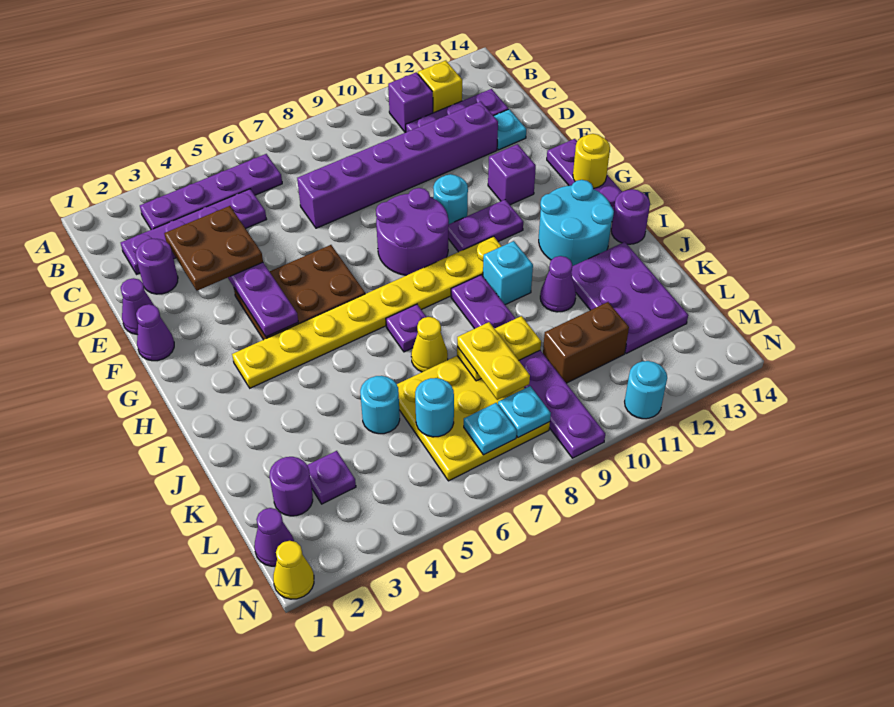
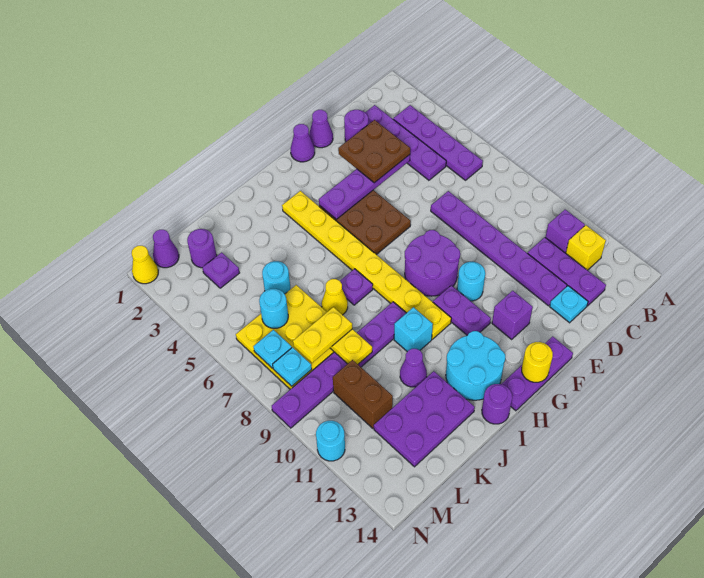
purple 1x6 brick [297,101,498,228] -> purple 1x6 plate [431,191,567,306]

